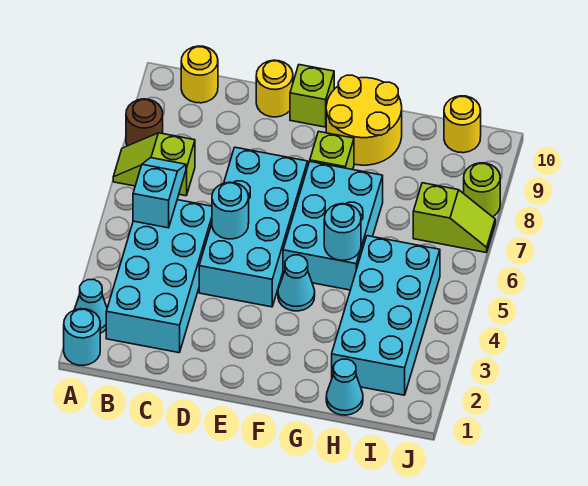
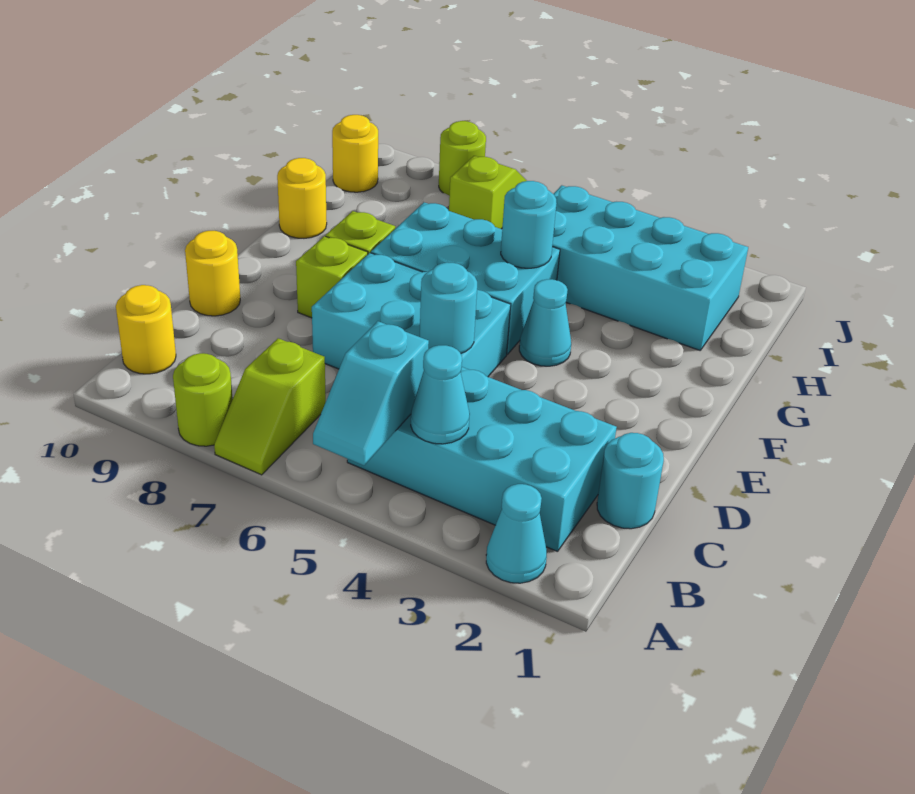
cyan 1x1 round brick [64,309,100,366] -> cyan 1x1 round brick moved to [597,433,664,529]
brown 1x1 round brick [126,99,163,146] -> lime 1x1 round brick [173,353,233,446]
cyan 1x2 slope [133,158,186,228] -> cyan 1x2 slope turned to [313,321,429,465]
cyan 2x4 brick [199,147,308,307] -> cyan 2x3 brick [312,253,511,377]
lime 1x1 brick [290,65,334,127] -> lime 1x1 brick moved to [296,236,368,318]
yellow 2x2 round brick [326,75,402,165] -> yellow 1x1 round brick [277,158,327,238]
cyan 1x1 cone [326,359,363,415] -> cyan 1x1 cone moved to [411,345,470,444]

